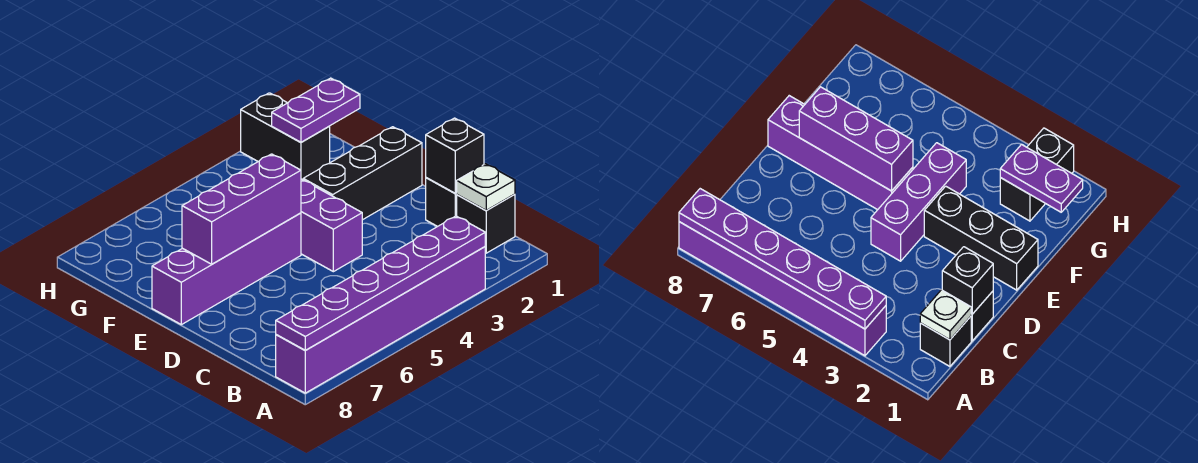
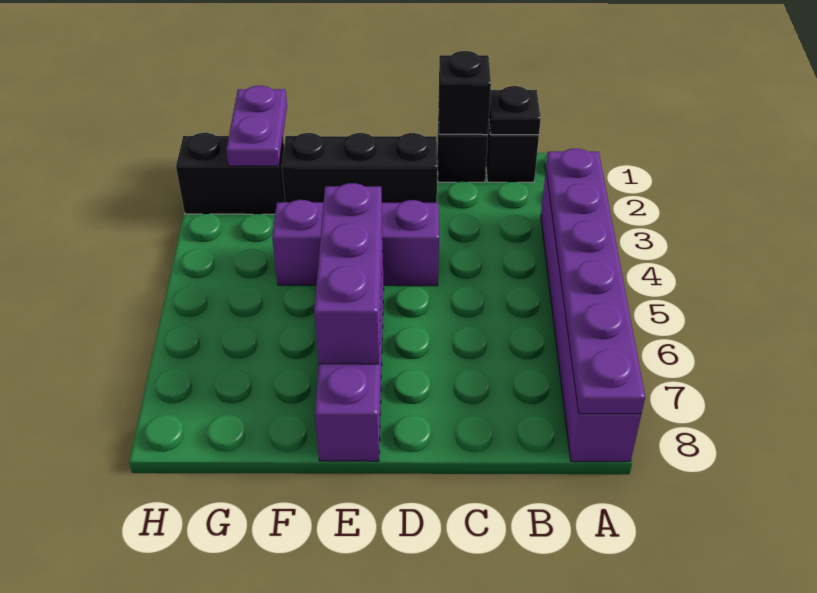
white 1x1 plate [457,164,515,210] -> black 1x1 plate [489,86,541,135]
black 1x3 brick [303,127,422,220] -> black 1x3 brick turned to [282,133,437,203]

